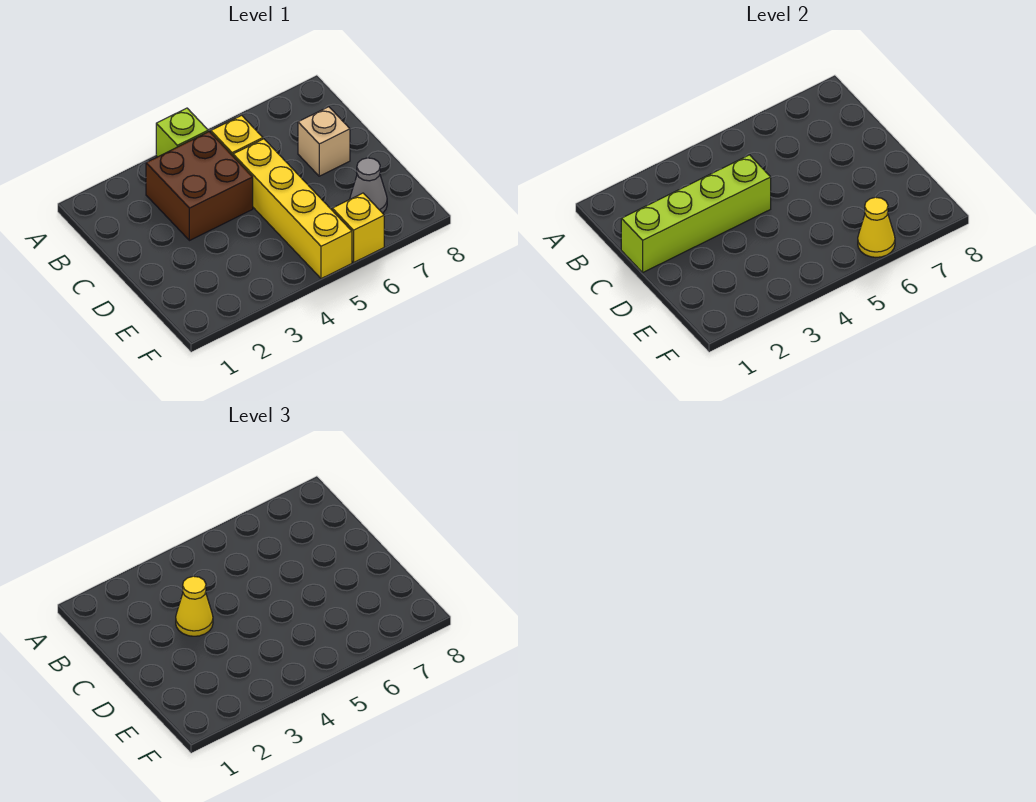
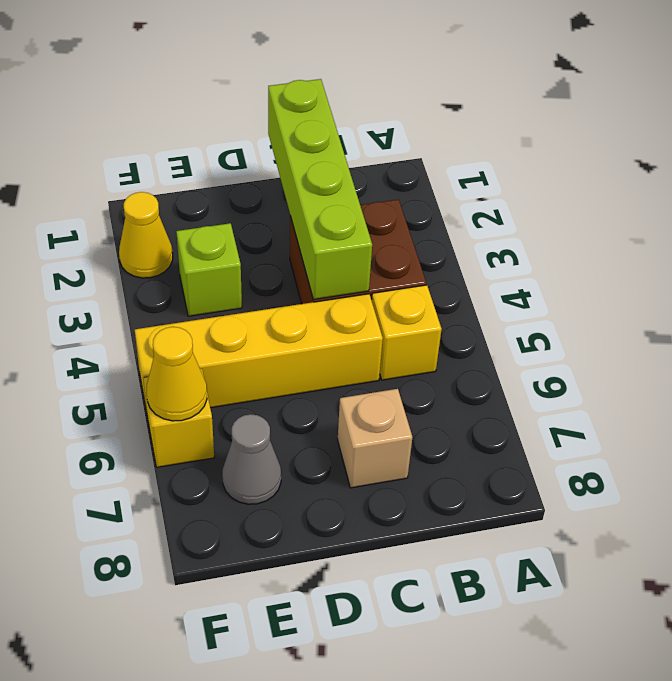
lime 1x1 brick [156,108,208,157] -> lime 1x1 brick moved to [176,223,242,316]
yellow 1x1 cone [176,576,213,636] -> yellow 1x1 cone moved to [119,192,173,278]

